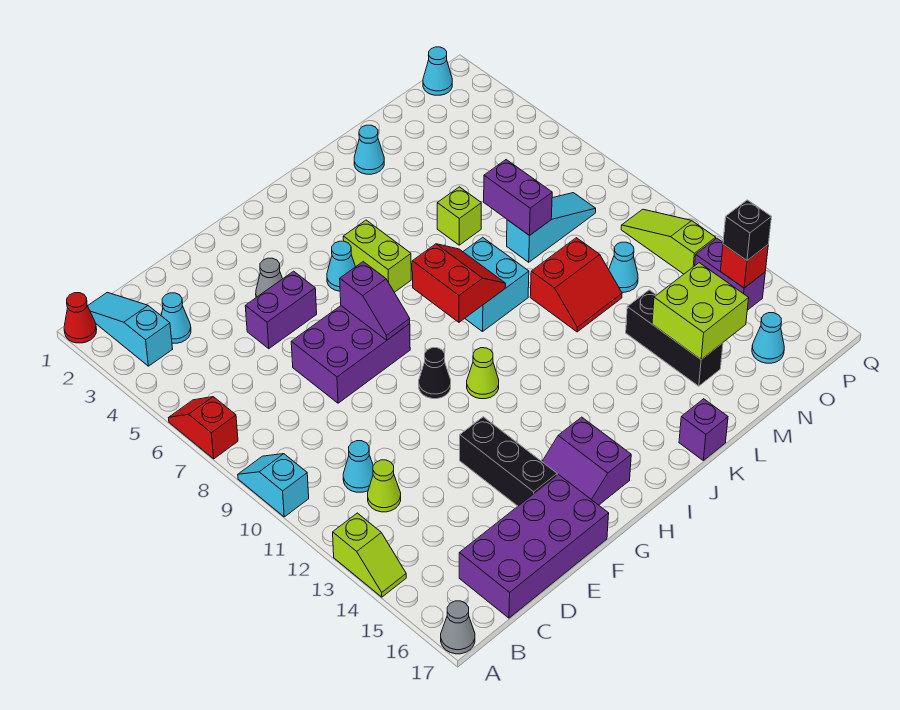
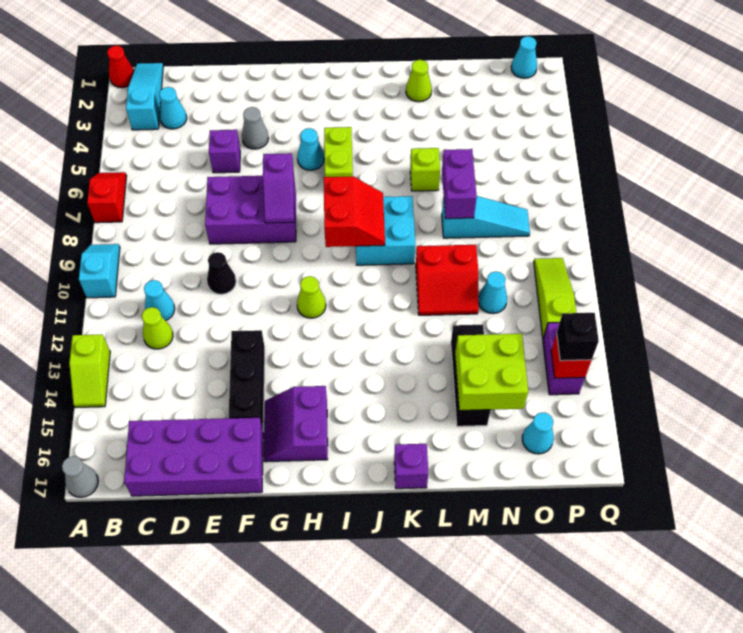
purple 1x2 brick [245,271,317,349] -> purple 1x1 brick [209,130,240,173]
black 1x1 cone [419,348,451,399] -> black 1x1 cone moved to [207,252,236,294]
cyan 1x1 cone [354,125,384,174] -> lime 1x1 cone [406,60,432,102]

